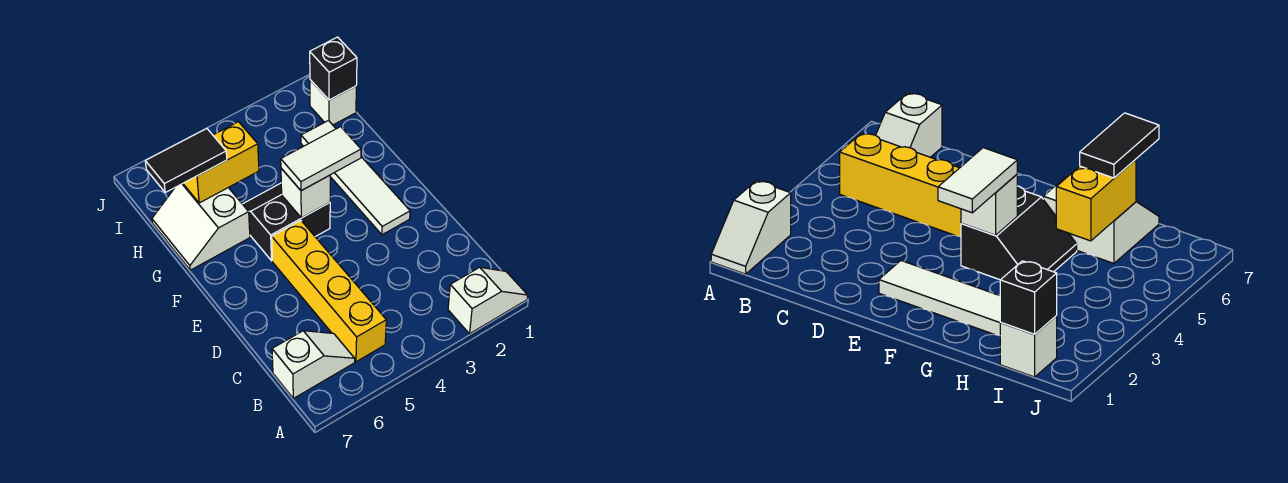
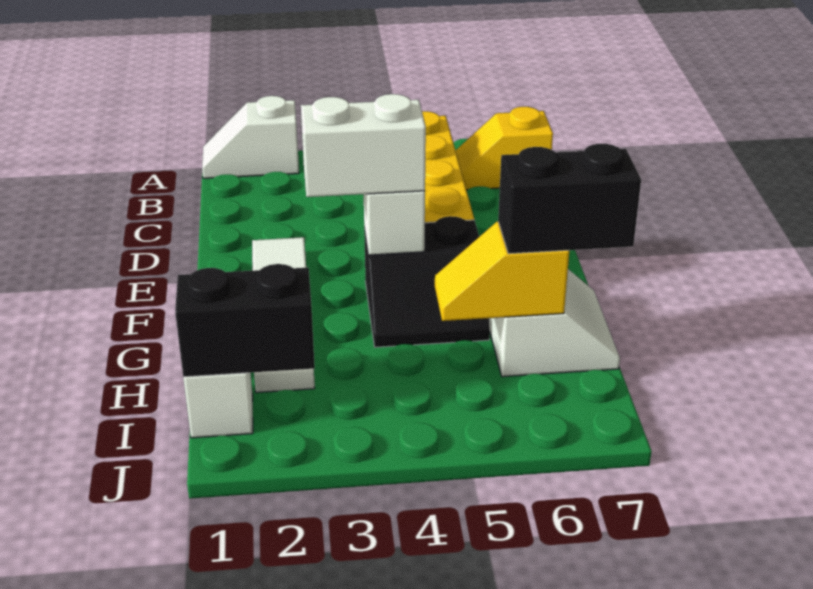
white 1x2 slope [272,331,355,398] -> yellow 1x2 slope [455,107,553,190]
white 1x2 tile [281,127,361,191] -> white 1x2 brick [301,94,426,197]
yellow 1x2 brick [183,122,259,203] -> yellow 1x2 slope [435,222,569,321]
black 1x2 tile [145,128,227,192] -> black 1x2 brick [498,144,641,254]
black 1x1 brick [310,37,357,100] -> black 1x2 brick [175,264,315,377]

